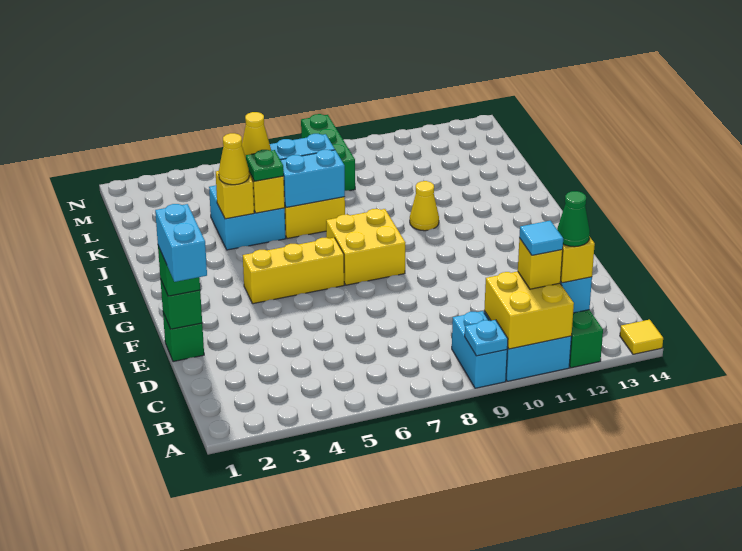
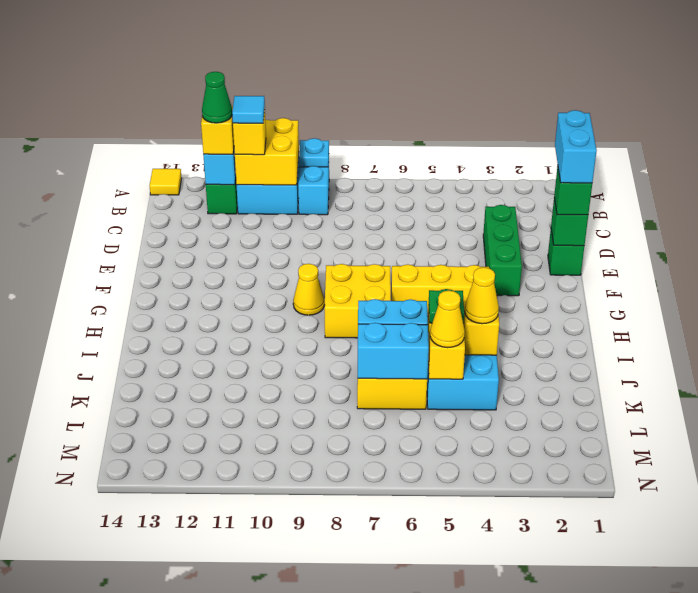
yellow 1x1 cone [410,181,439,231] -> yellow 1x1 cone moved to [293,264,325,315]
green 1x3 brick [301,114,355,191] -> green 1x3 brick moved to [483,205,522,296]

